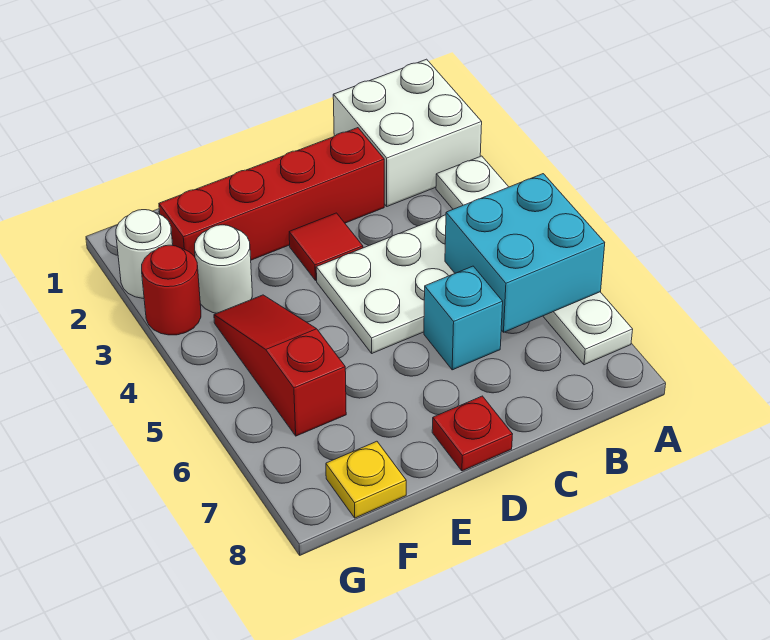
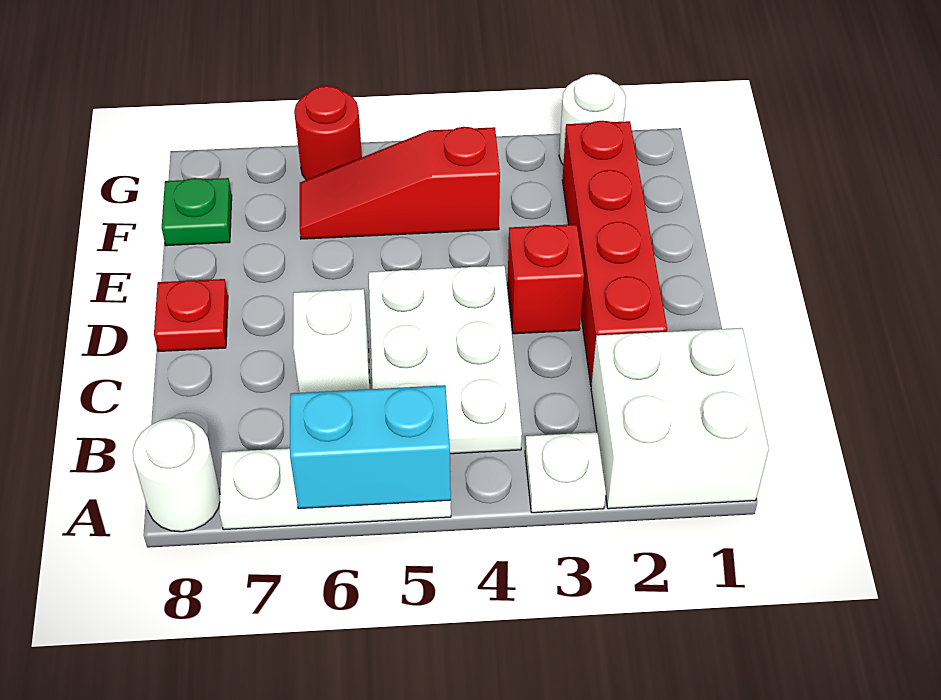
cyan 2x2 brick [445,174,605,332] -> cyan 1x2 brick [290,385,451,509]
cyan 1x1 brick [424,266,503,370] -> white 1x1 brick [293,289,370,393]
red 1x1 tile [289,213,363,280] -> red 1x1 brick [508,224,584,334]
white 1x1 round brick [195,225,252,313] -> white 1x1 round brick moved to [133,418,220,532]
red 1x3 slope [214,295,346,436] -> red 1x3 slope turned to [300,127,500,239]
yellow 1x1 plate [326,441,406,518] -> green 1x1 plate [162,178,232,246]
red 1x1 round brick [142,245,201,335] -> red 1x1 round brick moved to [294,86,362,180]

